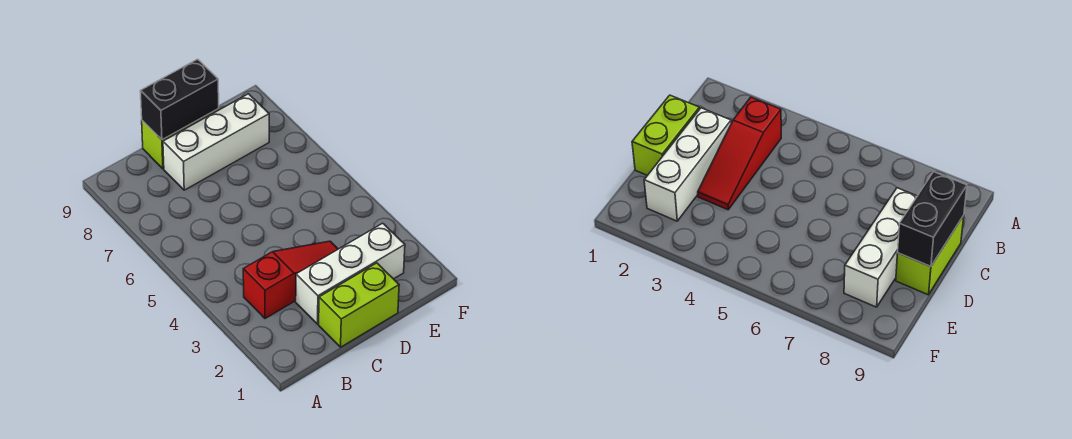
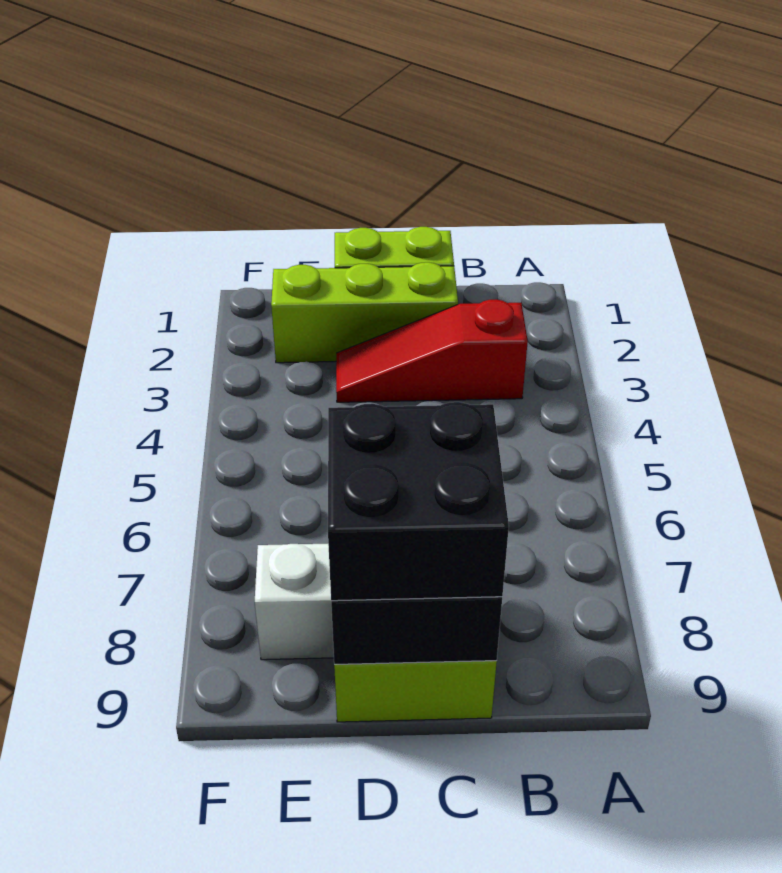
white 1x3 brick [296,223,405,324] -> lime 1x3 brick [271,262,458,363]
none -> black 2x2 brick [328,402,509,601]

